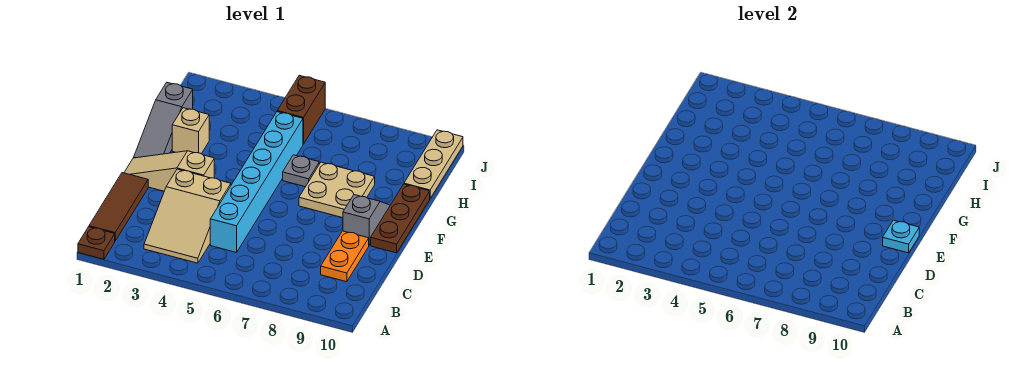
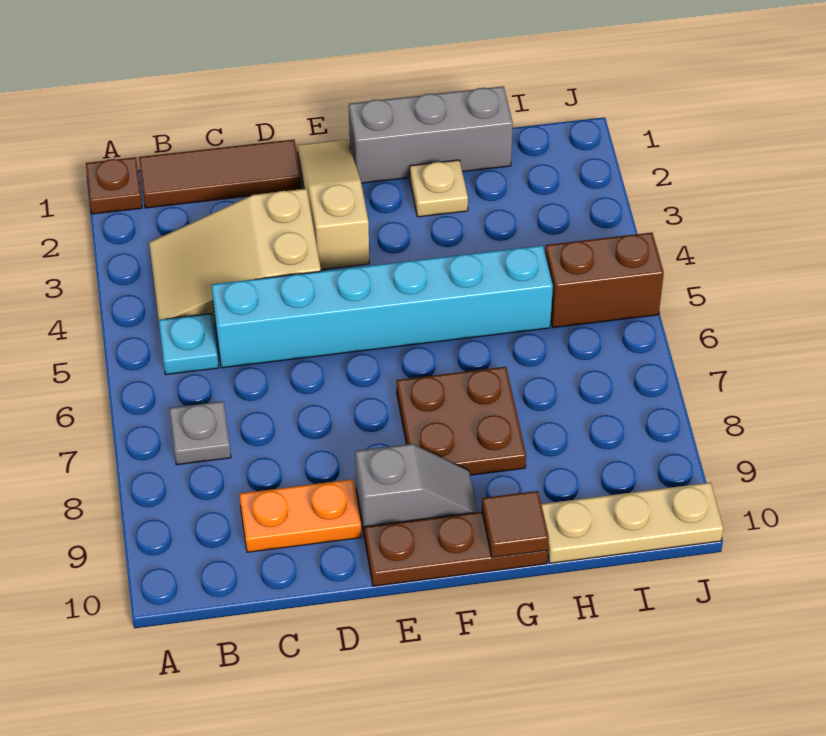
cyan 1x1 plate [883,220,919,253] -> cyan 1x1 plate moved to [159,314,219,374]
grey 1x3 slope [134,83,193,158] -> grey 1x3 brick [349,86,513,183]
tan 2x2 plate [299,162,375,218] -> brown 2x2 plate [397,367,526,475]
tan 1x1 brick [172,108,209,154] -> tan 1x1 plate [410,160,468,217]
grey 1x1 plate [283,155,319,187] -> grey 1x1 plate moved to [169,401,231,465]
none -> brown 1x1 tile [482,491,549,558]

